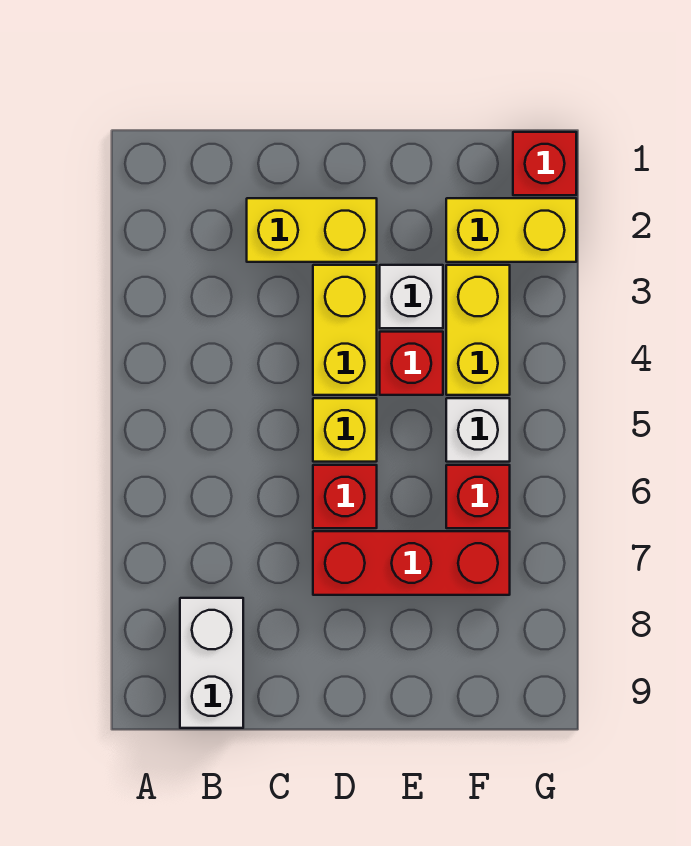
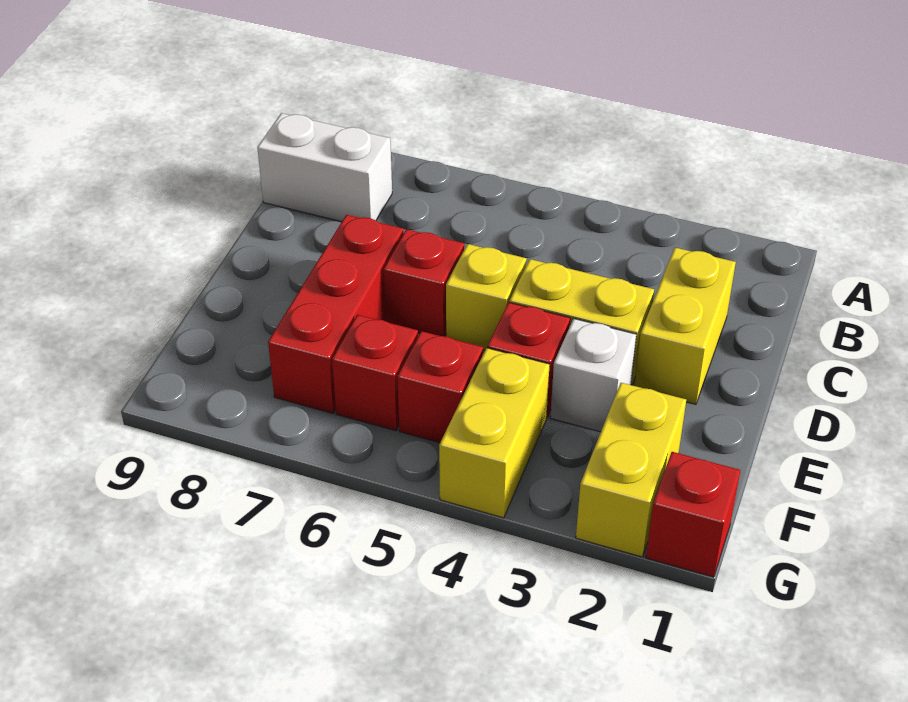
yellow 1x2 brick [446,265,510,395] -> yellow 1x2 brick turned to [439,348,550,518]
white 1x1 brick [446,398,510,462] -> red 1x1 brick [397,331,483,443]

